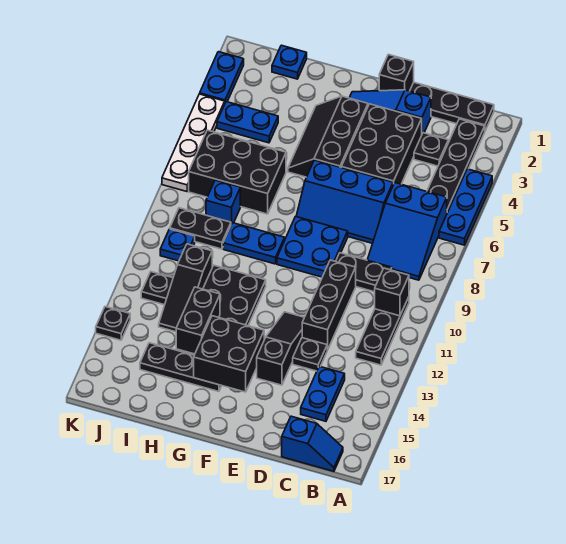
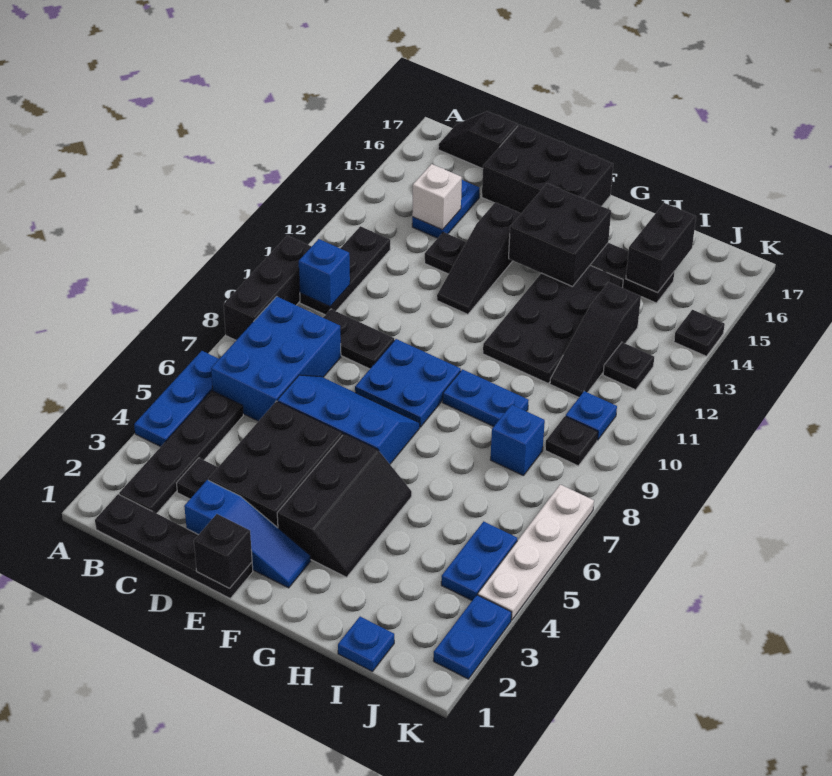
blue 2x3 slope [367,183,447,280] -> blue 2x3 brick [211,296,341,421]
black 1x1 brick [375,268,409,316] -> blue 1x1 brick [299,239,350,307]
blue 1x2 slope [282,416,343,471] -> black 1x2 slope [438,111,518,169]
none -> white 1x1 brick [412,164,462,230]
black 1x3 brick [302,260,356,350] -> black 1x3 brick moved to [224,236,312,340]
black 2x3 brick [189,130,286,214] -> black 2x3 brick moved to [482,125,613,213]
black 1x2 brick [176,287,220,354] -> black 1x2 brick moved to [626,203,696,293]
blue 1x2 plate [217,102,278,143] -> blue 1x2 plate turned to [441,521,517,600]
black 1x2 plate [170,208,231,249] -> black 1x1 plate [545,416,598,466]
black 1x3 slope [159,244,212,332] -> black 1x3 slope turned to [550,282,641,397]

